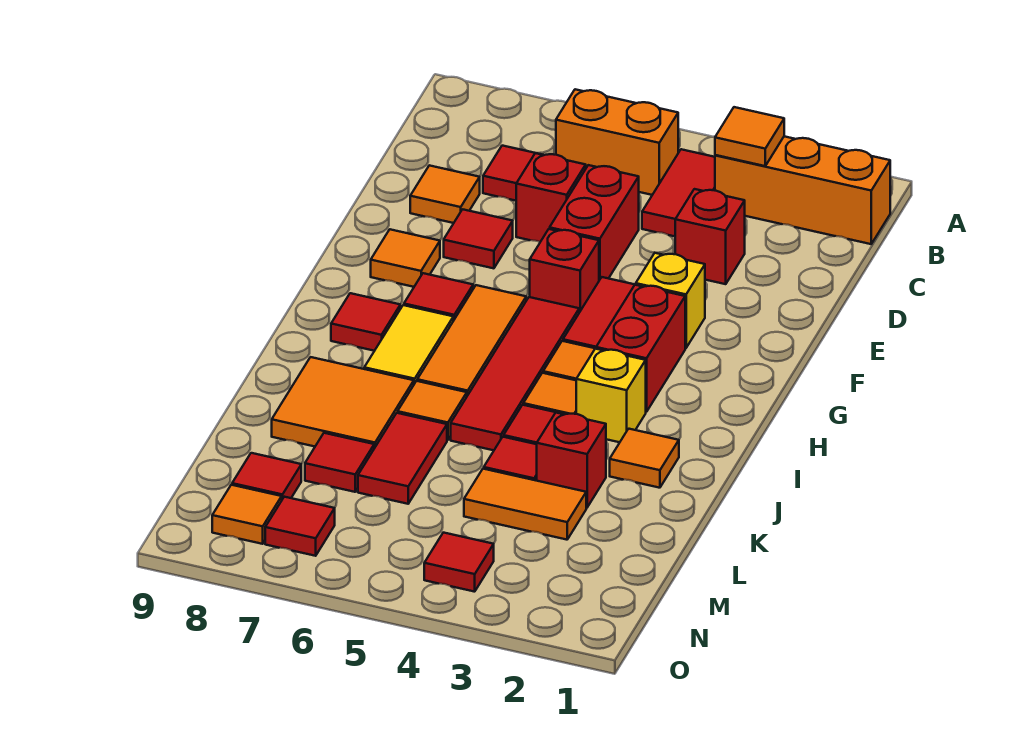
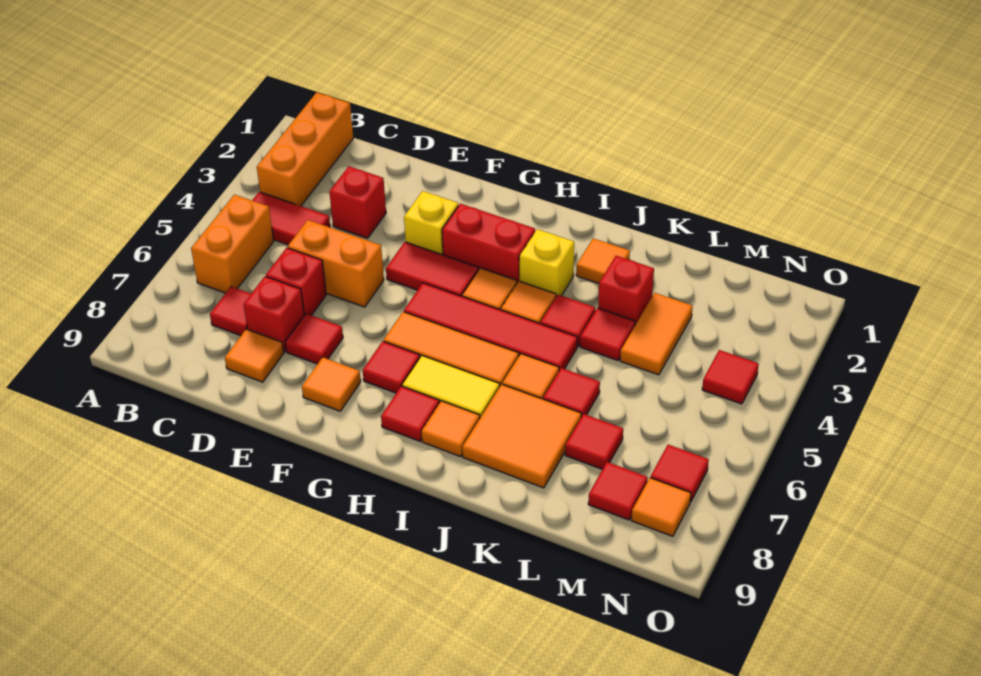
orange 1x1 tile [715,107,784,166] -> orange 1x1 tile moved to [421,401,480,457]
red 1x2 brick [550,165,639,280] -> orange 1x2 brick [288,220,384,307]
red 1x1 brick [530,229,599,312] -> red 1x1 brick moved to [243,276,304,352]
red 1x2 tile [358,413,447,504] -> red 1x1 tile [543,368,600,417]

